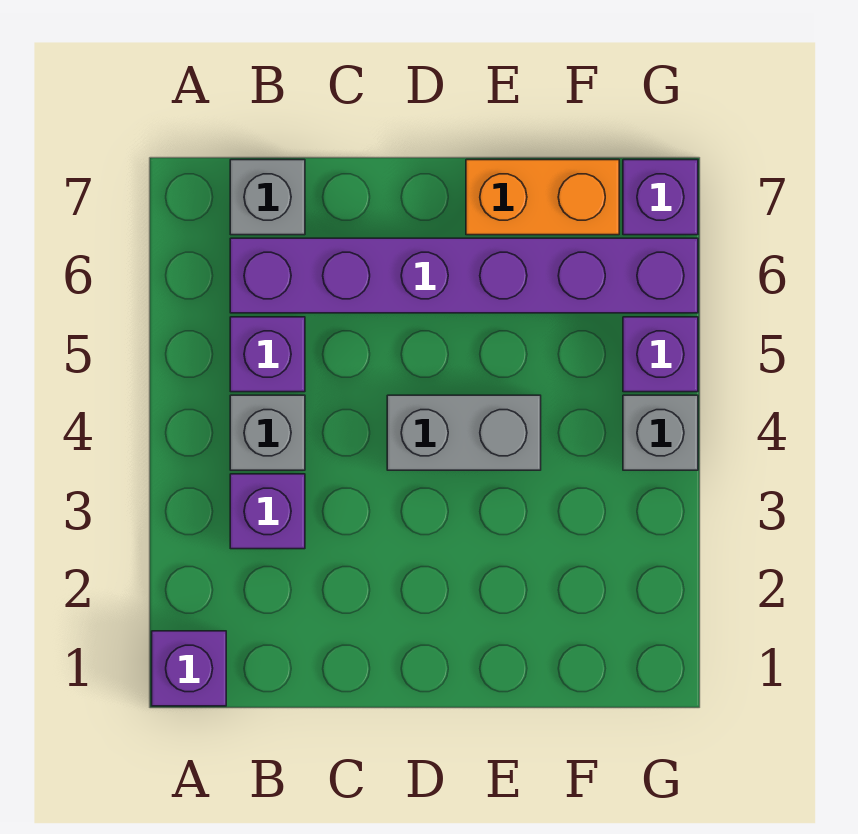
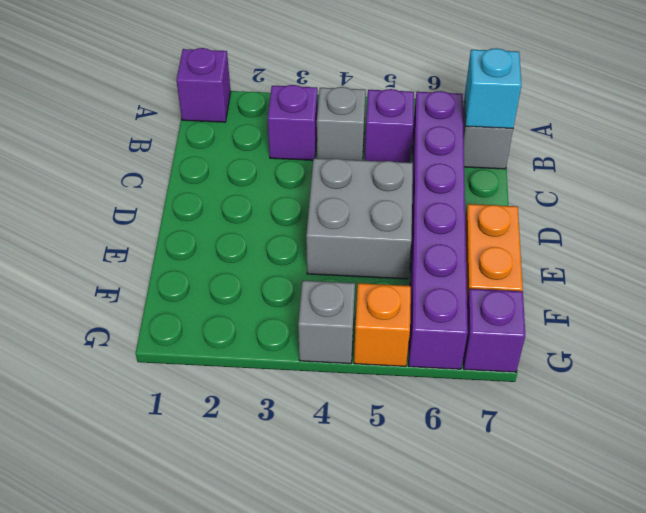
none -> cyan 1x1 brick [465,48,522,128]
grey 1x2 brick [387,395,541,470] -> grey 2x2 brick [306,158,413,279]
purple 1x1 brick [623,317,698,392] -> orange 1x1 brick [354,283,411,366]

